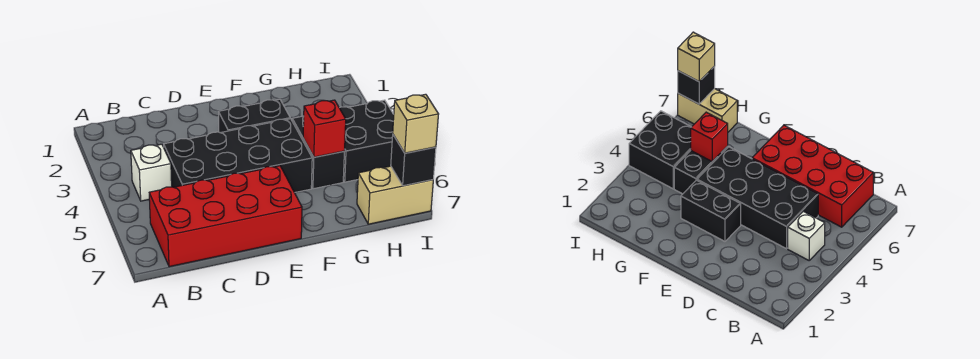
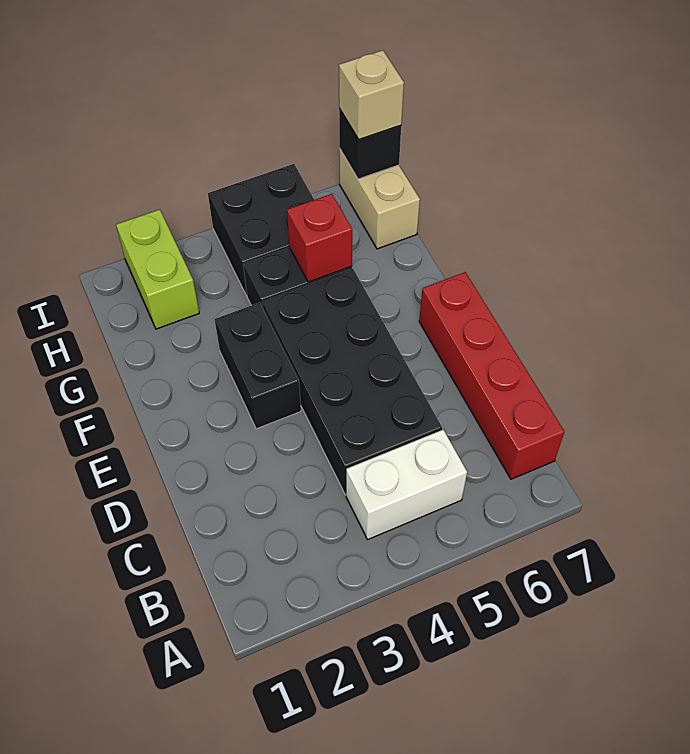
white 1x1 brick [131,144,172,201] -> white 1x2 brick [346,430,467,540]
red 2x4 brick [149,166,302,267] -> red 1x4 brick [419,272,564,479]
none -> lime 1x2 brick [116,209,199,329]

